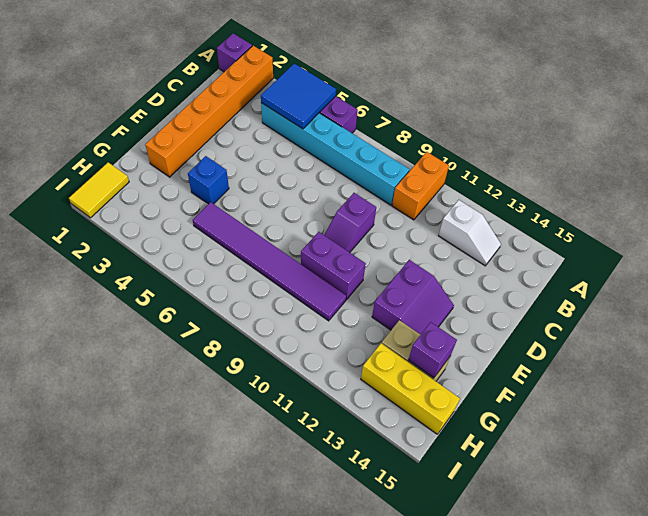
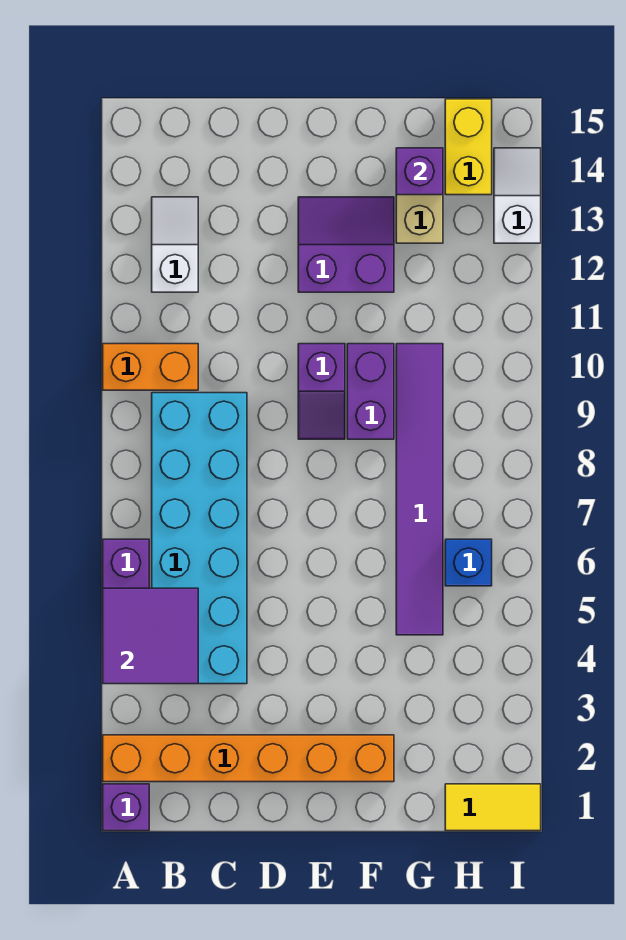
blue 2x2 tile [261,63,336,129] -> purple 2x2 tile [103,588,198,684]
cyan 1x6 brick [261,103,410,205] -> cyan 2x6 brick [152,393,247,684]
purple 1x2 slope [324,193,376,252] -> purple 1x2 slope turned to [298,344,345,439]
blue 1x1 brick [188,156,229,204] -> blue 1x1 brick moved to [445,539,492,586]
yellow 1x3 brick [361,343,460,434] -> yellow 1x2 brick [445,99,492,195]
none -> white 1x2 slope [494,148,541,243]

